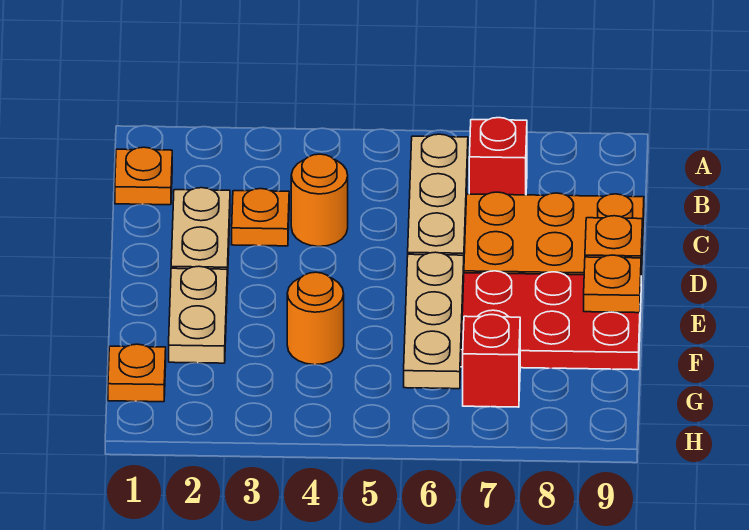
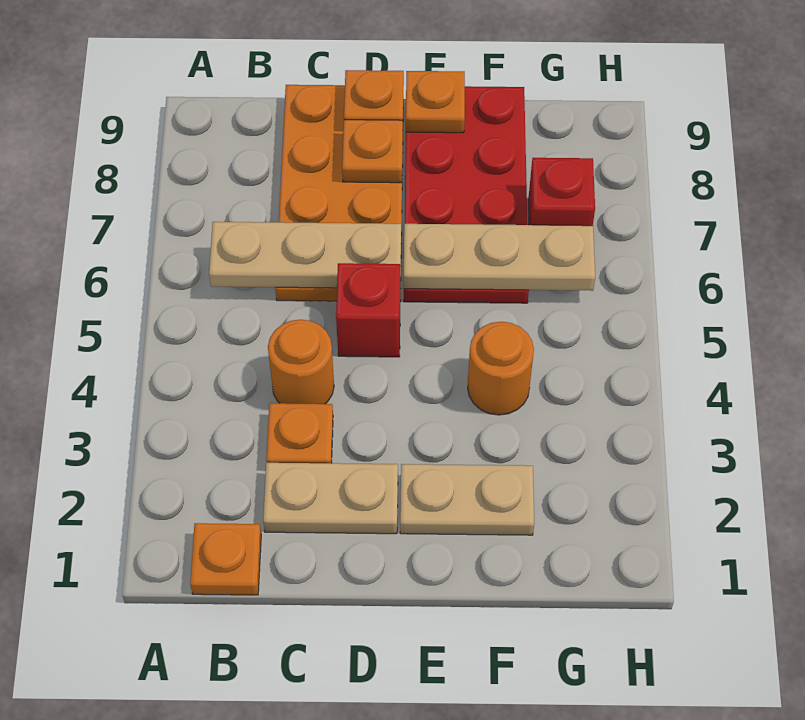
red 1x1 brick [469,118,527,195] -> red 1x1 brick moved to [336,263,400,357]
orange 1x1 plate [108,344,166,402] -> orange 1x1 plate moved to [342,120,403,183]

